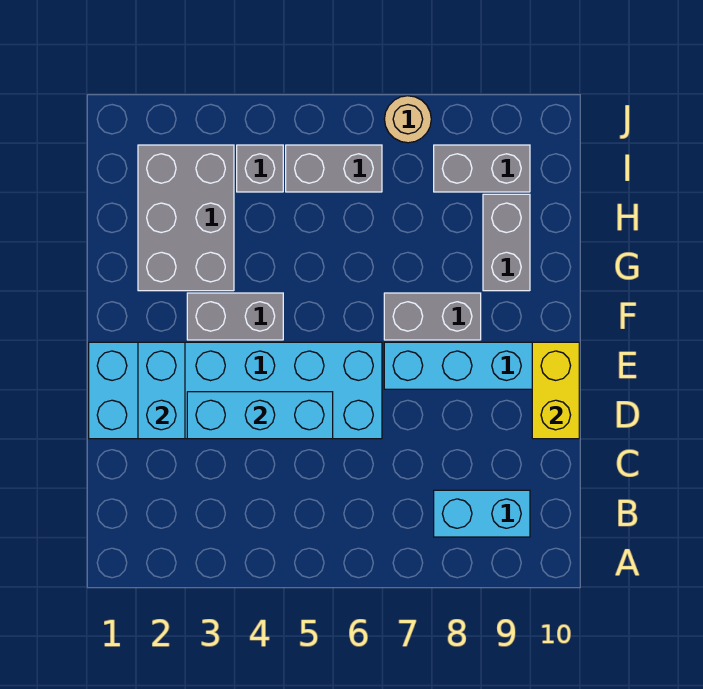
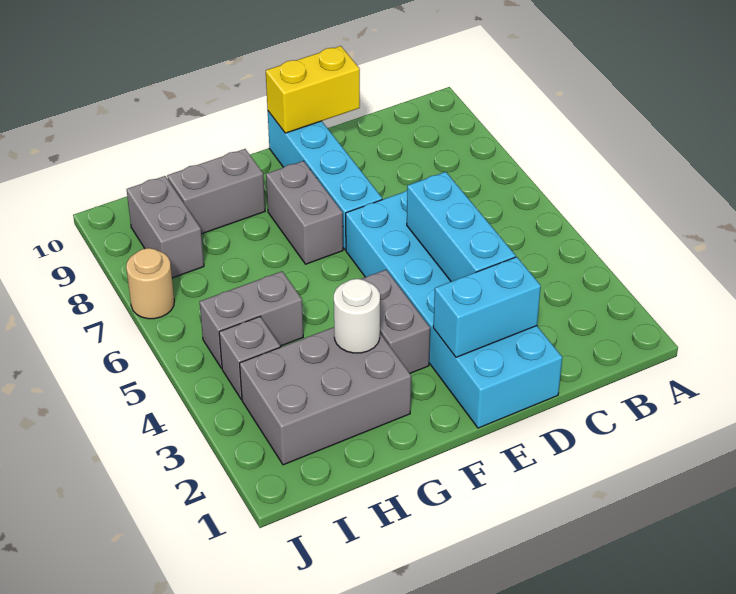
cyan 1x2 brick [434,490,530,537] -> none
none -> white 1x1 round brick [334,279,380,353]
grey 1x2 brick [286,145,382,192] -> grey 1x2 brick turned to [200,271,303,368]

